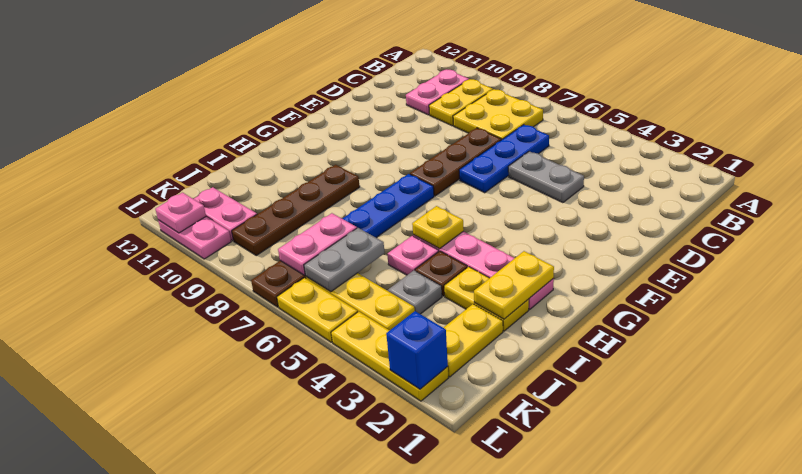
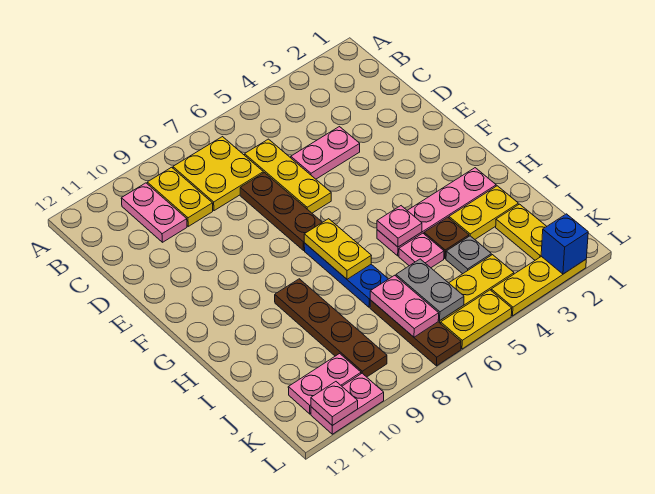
blue 1x3 plate [459,125,549,193] -> yellow 1x3 plate [245,139,331,213]
grey 1x2 plate [508,151,584,203] -> pink 1x2 plate [291,127,360,179]
yellow 1x2 plate [474,251,554,319] -> yellow 1x2 plate moved to [304,219,371,279]
yellow 1x1 plate [412,206,464,249] -> pink 1x1 plate [377,206,422,247]

